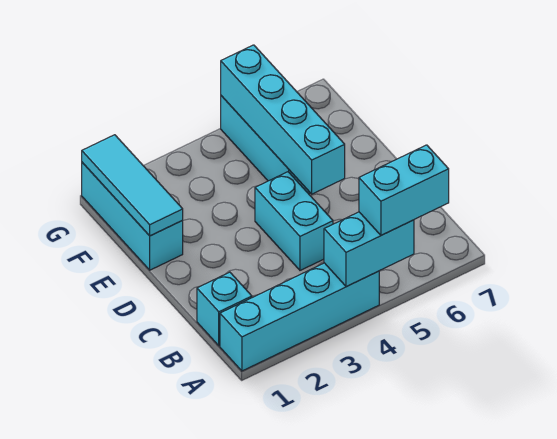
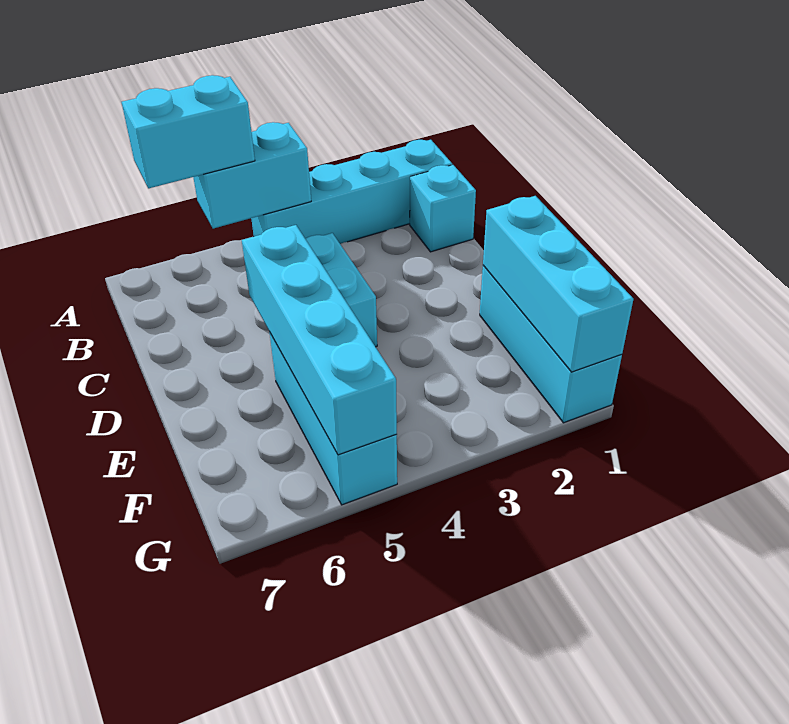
cyan 1x3 tile [82,135,183,236] -> cyan 1x3 brick [483,196,633,372]

